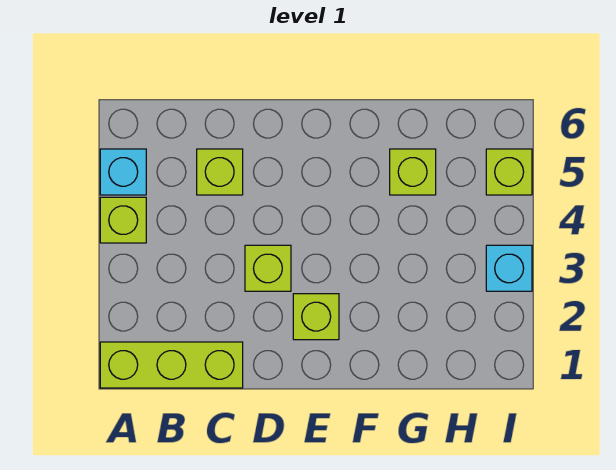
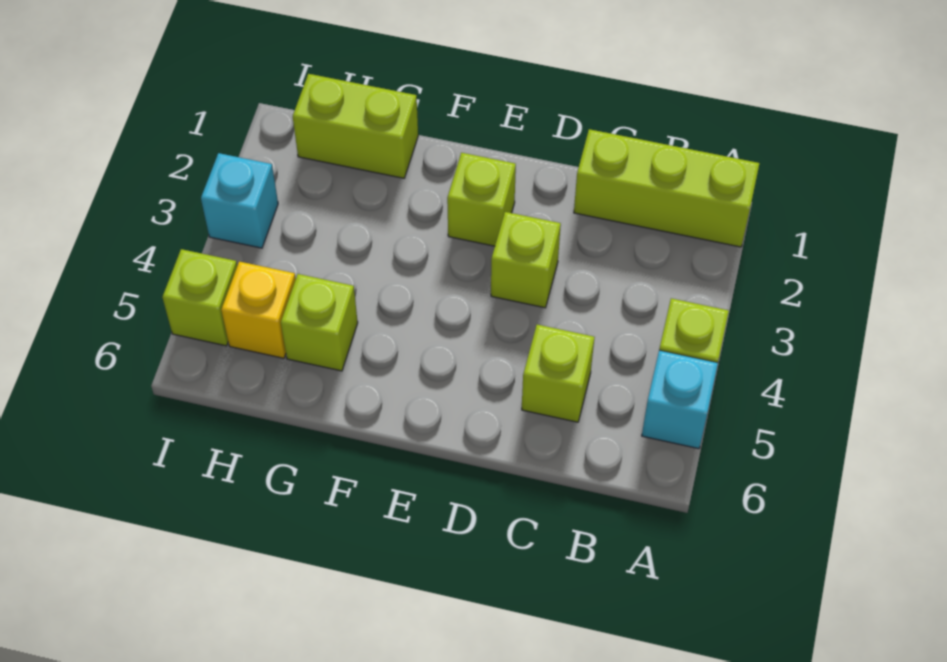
none -> lime 1x2 brick [293,74,418,178]
none -> yellow 1x1 brick [221,262,296,358]

